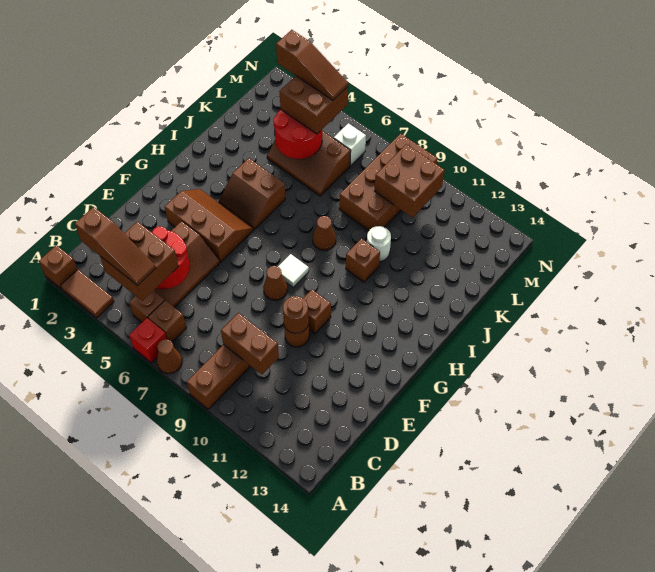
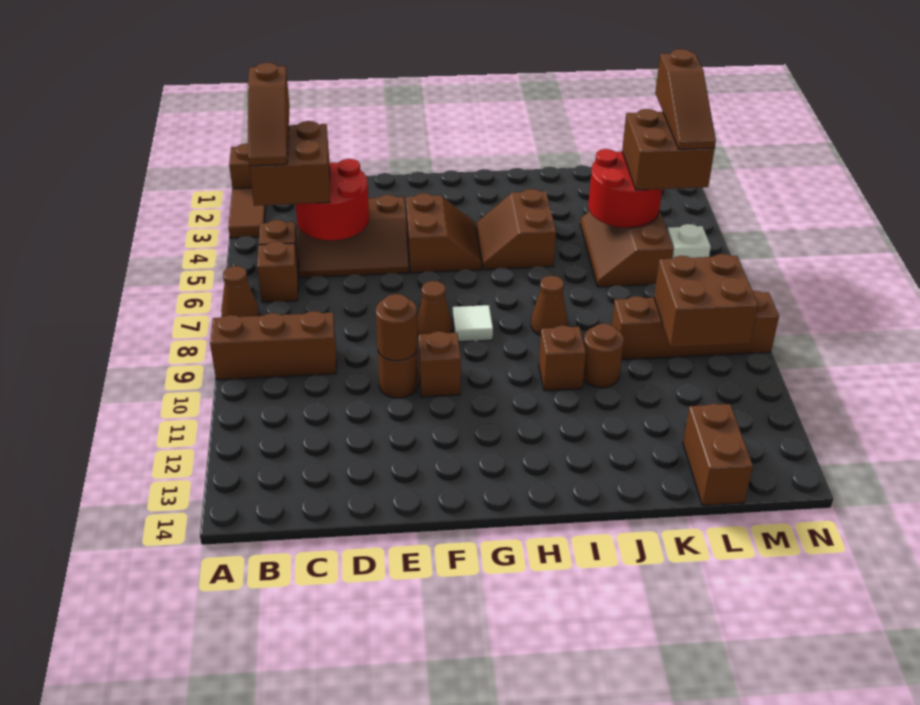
red 1x1 brick [129,318,167,363] -> none
brown 1x2 brick [221,313,279,375] -> brown 1x2 brick moved to [683,404,753,505]
brown 2x3 slope [164,189,253,262] -> brown 2x2 slope [406,193,482,273]
white 1x1 round brick [367,226,391,262] -> brown 1x1 round brick [583,324,624,388]
brown 2x4 brick [339,134,438,231] -> brown 1x4 brick [612,291,779,360]

